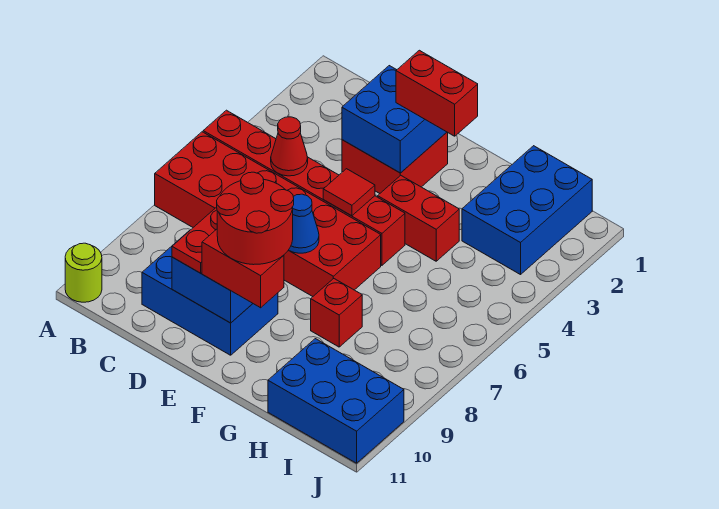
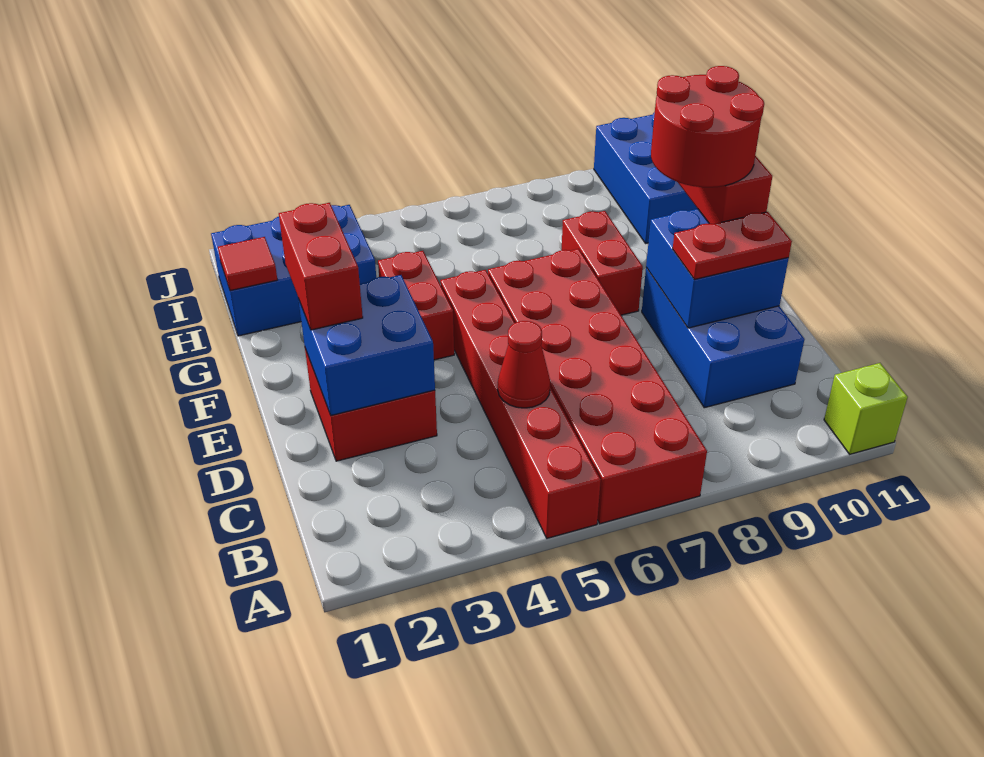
lime 1x1 round brick [65,243,102,302] -> lime 1x1 brick [824,363,908,454]
red 1x1 tile [323,169,375,216] -> red 1x1 tile moved to [218,237,277,291]
blue 1x1 cone [289,194,319,253] -> none
red 1x1 brick [311,278,362,347] -> red 1x2 brick [562,211,643,315]

